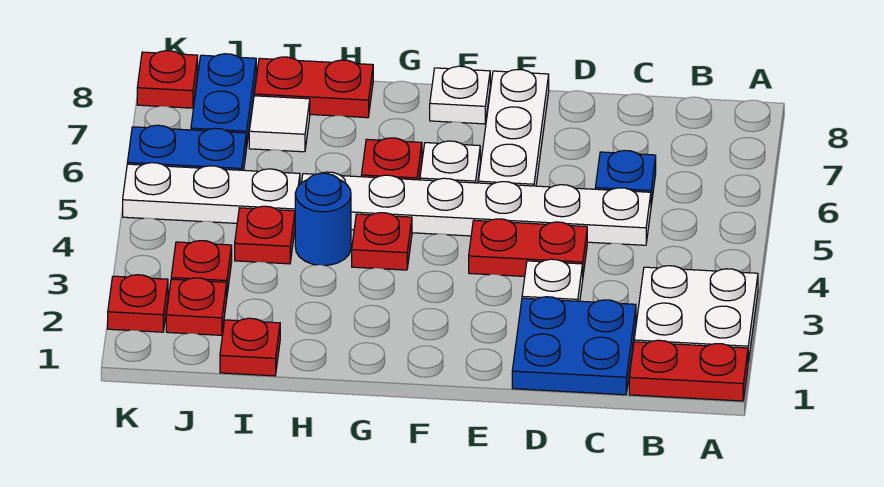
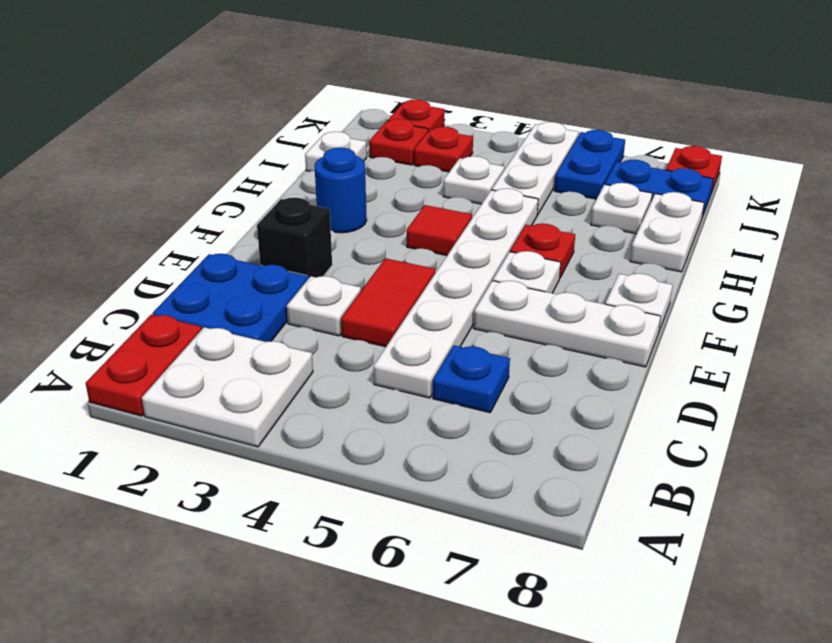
red 1x2 plate [469,219,587,276] -> red 1x2 tile [341,258,435,347]
none -> black 1x1 brick [257,198,332,279]
red 1x1 plate [352,213,412,270] -> red 1x1 tile [407,205,472,255]
blue 1x1 round brick [295,173,351,265] -> blue 1x1 round brick moved to [315,148,367,233]
red 1x2 plate [254,57,373,118] -> white 1x2 plate [630,192,704,272]
red 1x1 plate [220,318,280,376] -> white 1x1 plate [305,132,367,171]
red 1x1 plate [235,206,295,264] -> white 1x1 plate [443,156,504,204]
white 1x1 tile [249,96,310,152] -> white 1x1 plate [591,183,652,234]

